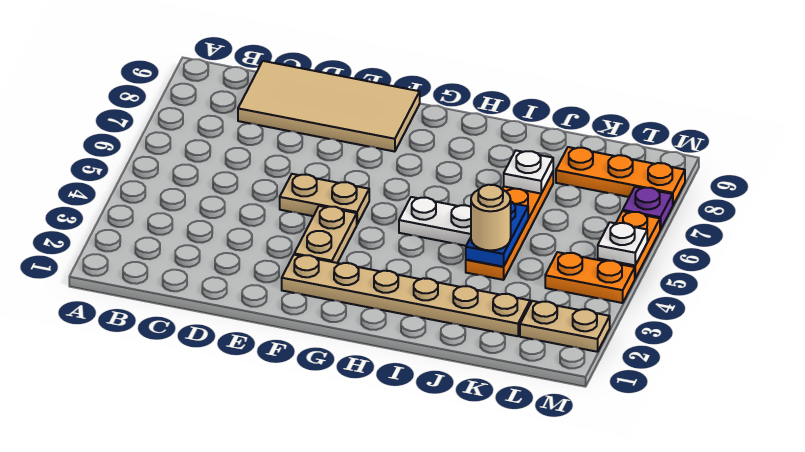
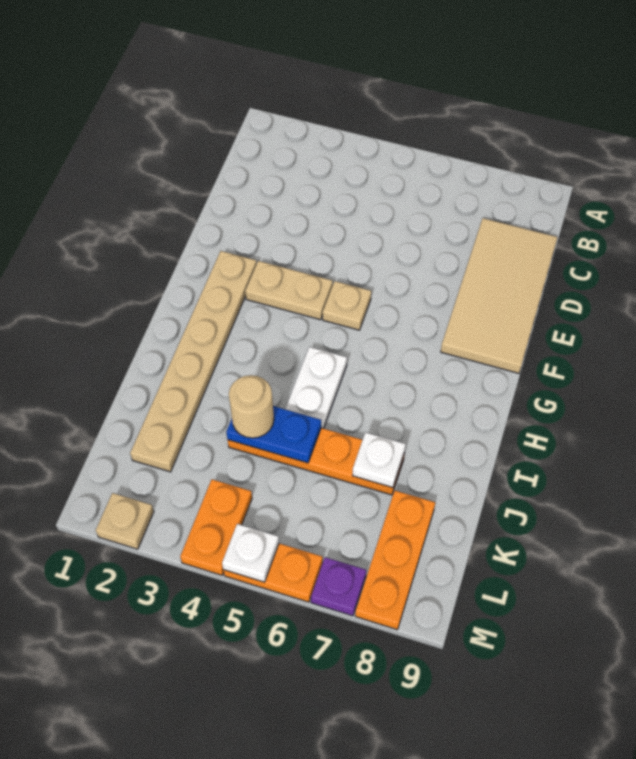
tan 1x2 plate [280,174,369,224] -> tan 1x1 plate [323,281,371,330]
tan 1x2 plate [520,301,610,352] -> tan 1x1 plate [96,493,154,549]

